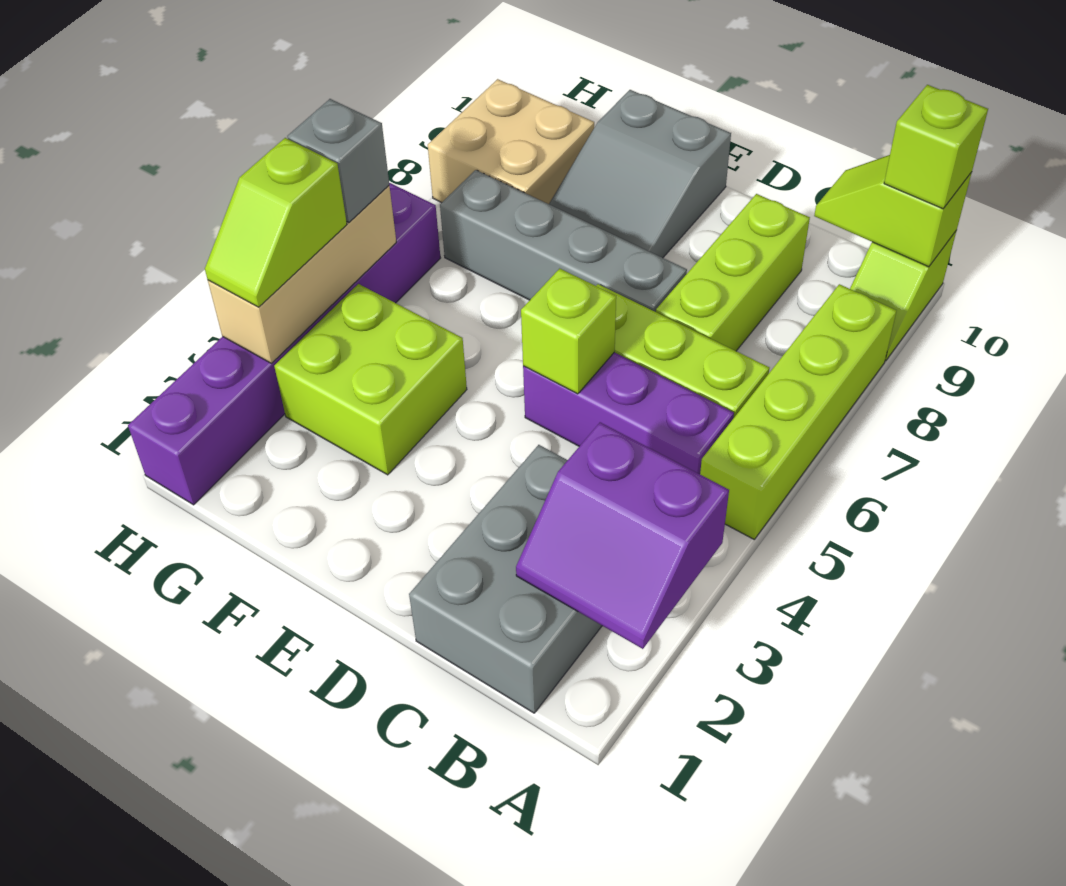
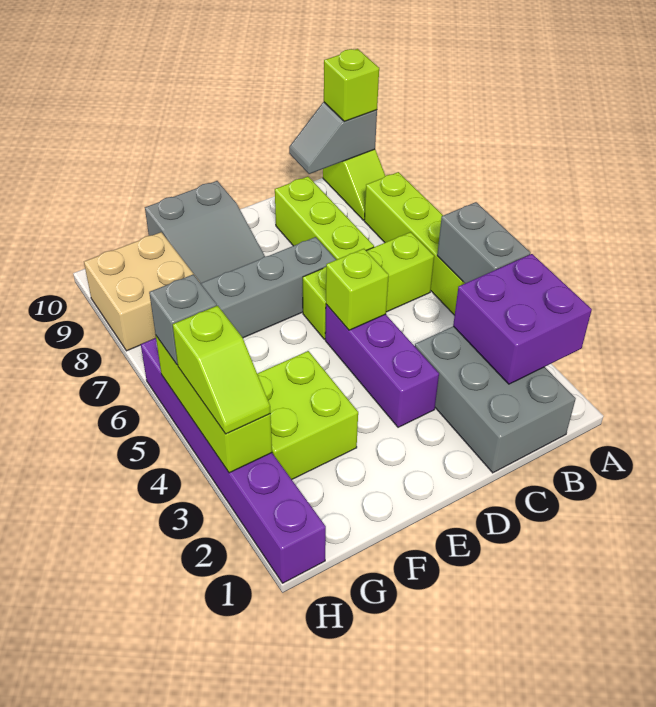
purple 2x2 slope [516,422,729,649] -> purple 2x2 brick [453,254,592,384]
none -> grey 1x2 brick [437,202,530,283]
lime 1x2 slope [814,155,972,267] -> grey 1x2 slope [289,102,377,174]
purple 1x3 brick [523,352,734,474] -> purple 1x3 brick turned to [325,304,439,427]
tan 1x3 brick [208,186,396,363] -> lime 1x3 brick [156,336,272,473]

